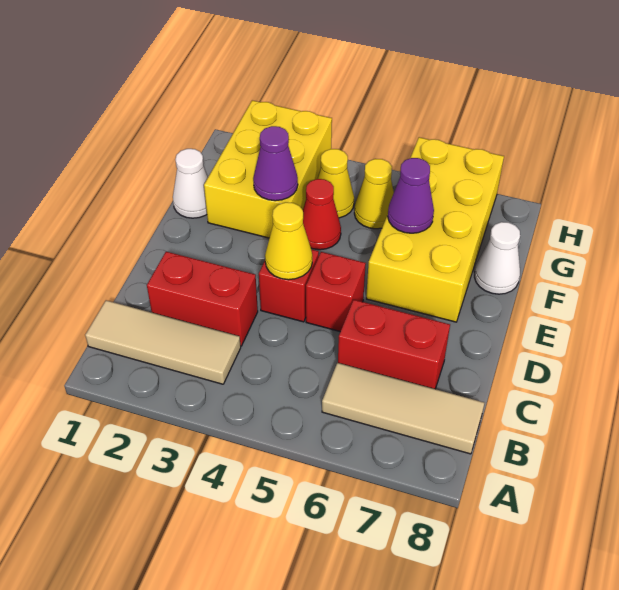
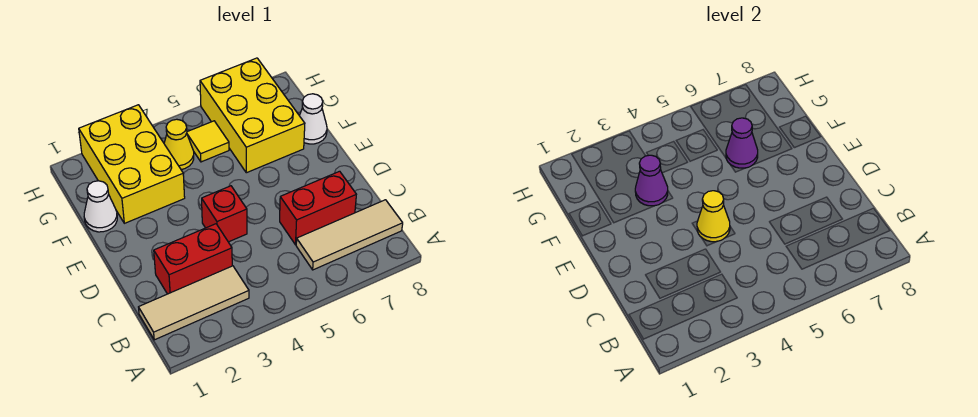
red 1x1 brick [306,252,366,332] -> none
yellow 2x4 brick [366,137,504,322] -> yellow 2x3 brick [200,58,305,173]
red 1x1 cone [303,179,341,250] -> none
yellow 1x1 cone [354,159,394,229] -> yellow 1x1 tile [187,121,229,162]

